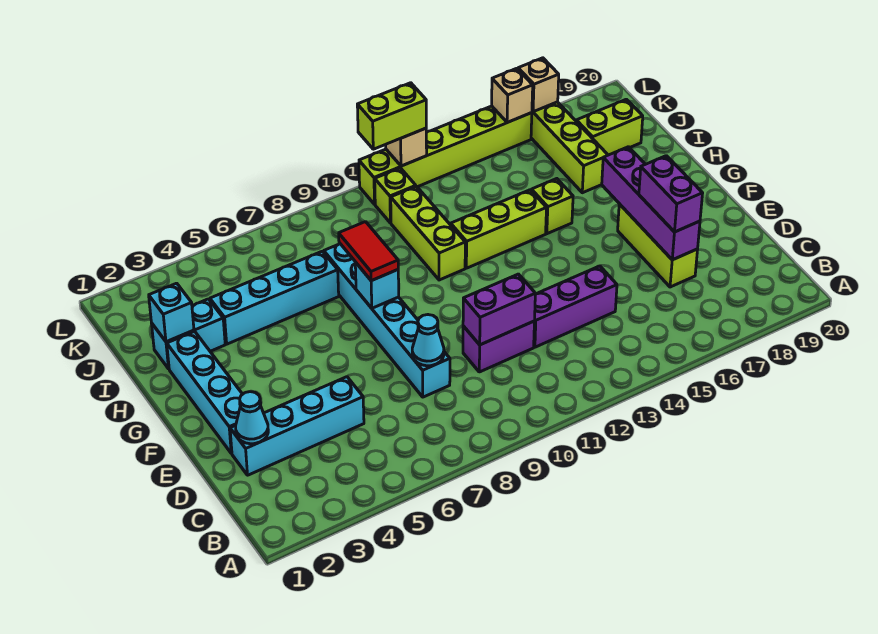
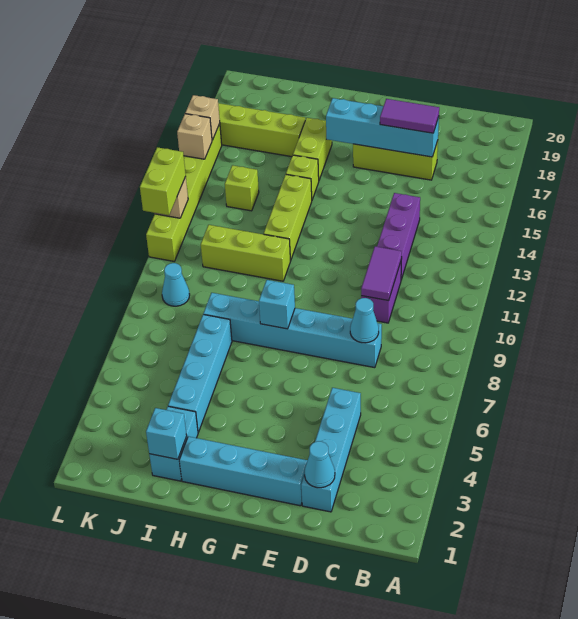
purple 1x2 brick [463,274,535,345] -> purple 1x2 tile [361,246,402,301]
purple 1x4 brick [602,147,700,260] -> cyan 1x4 brick [326,98,439,157]
purple 1x2 brick [639,156,703,232] -> purple 1x2 tile [380,99,439,133]
red 1x2 tile [339,222,398,281] -> none
lime 1x2 brick [576,99,643,155] -> lime 1x2 brick moved to [293,118,332,180]
none -> cyan 1x1 cone [162,263,190,306]
lime 1x1 brick [375,168,416,223] -> lime 1x1 brick moved to [225,165,259,211]
tan 1x1 brick [518,58,559,112] -> tan 1x1 brick moved to [177,114,212,159]

